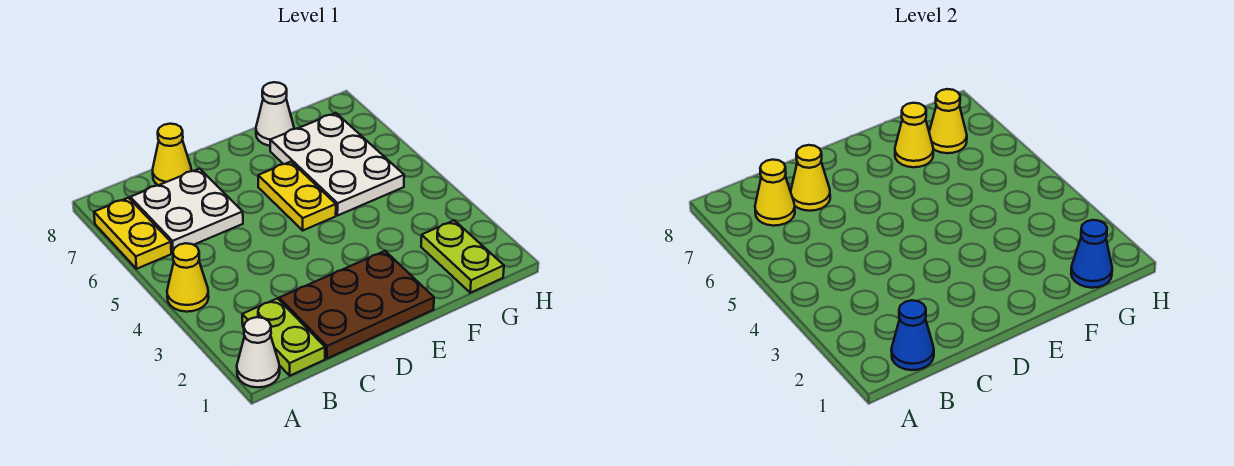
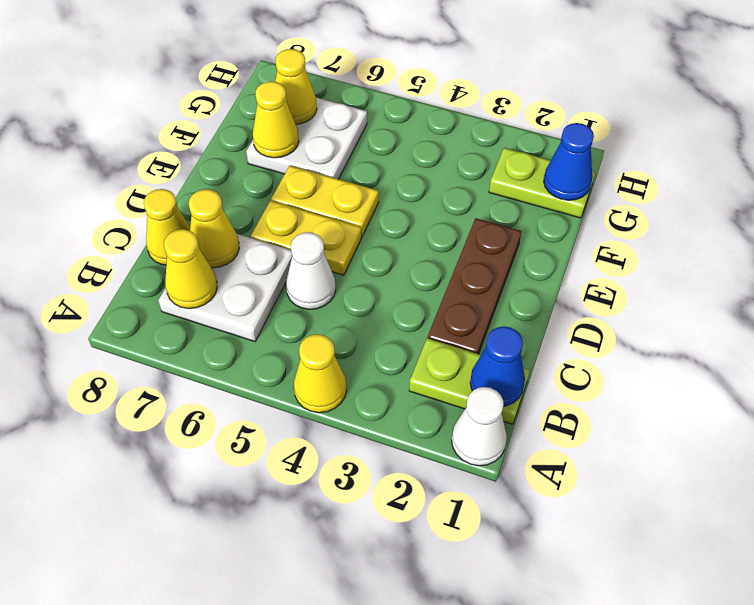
yellow 1x2 plate [94,198,171,269] -> yellow 1x2 plate moved to [251,201,361,275]
brown 2x3 plate [279,251,434,359] -> brown 1x3 plate [428,218,522,354]
white 2x3 plate [270,113,404,216] -> white 2x2 plate [246,98,367,179]
white 1x1 cone [256,82,294,146] -> white 1x1 cone moved to [286,232,336,309]

